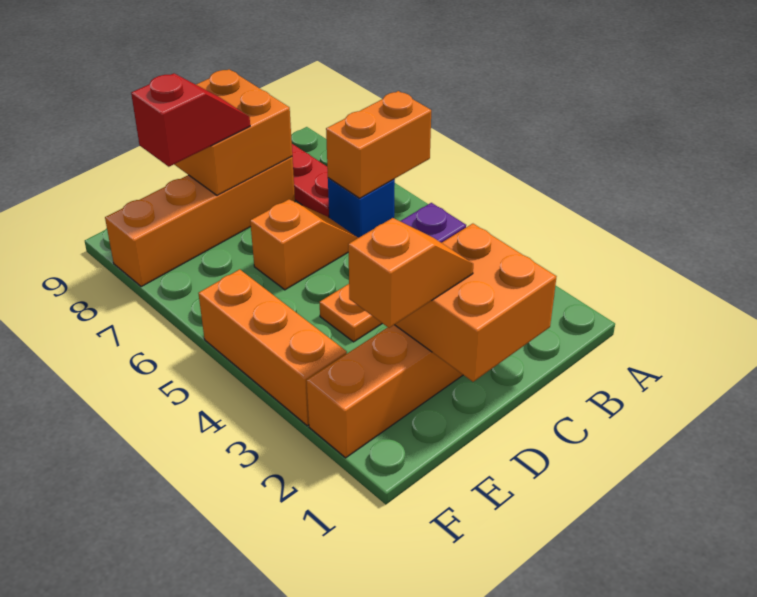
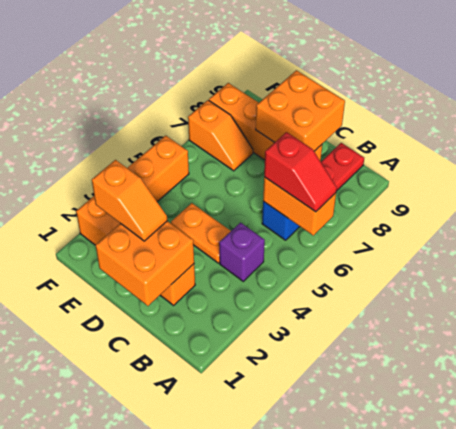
orange 1x2 slope [250,199,358,290] -> orange 1x2 slope moved to [188,100,253,171]
red 1x2 slope [131,73,250,167] -> red 1x2 slope moved to [264,132,337,212]

